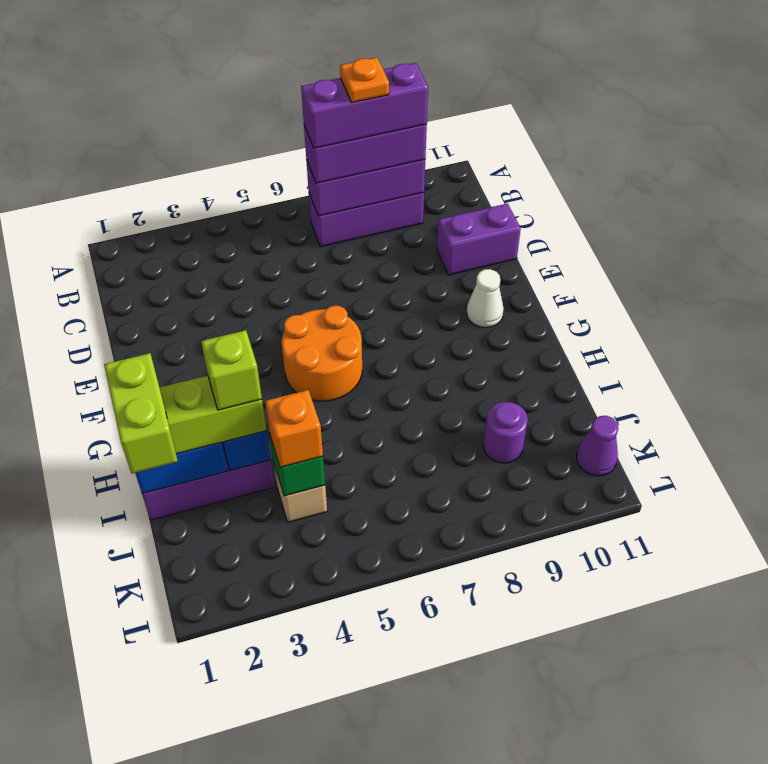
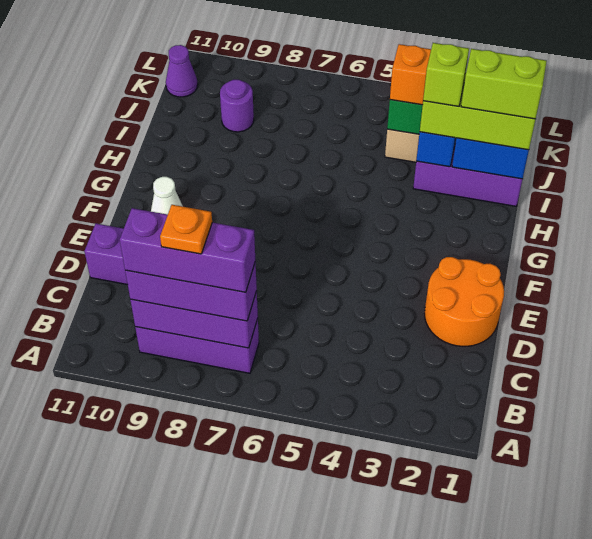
orange 2x2 round brick [282,306,362,401] -> orange 2x2 round brick moved to [425,257,504,346]
lime 1x2 brick [104,353,178,474] -> lime 1x2 brick turned to [461,49,547,119]

